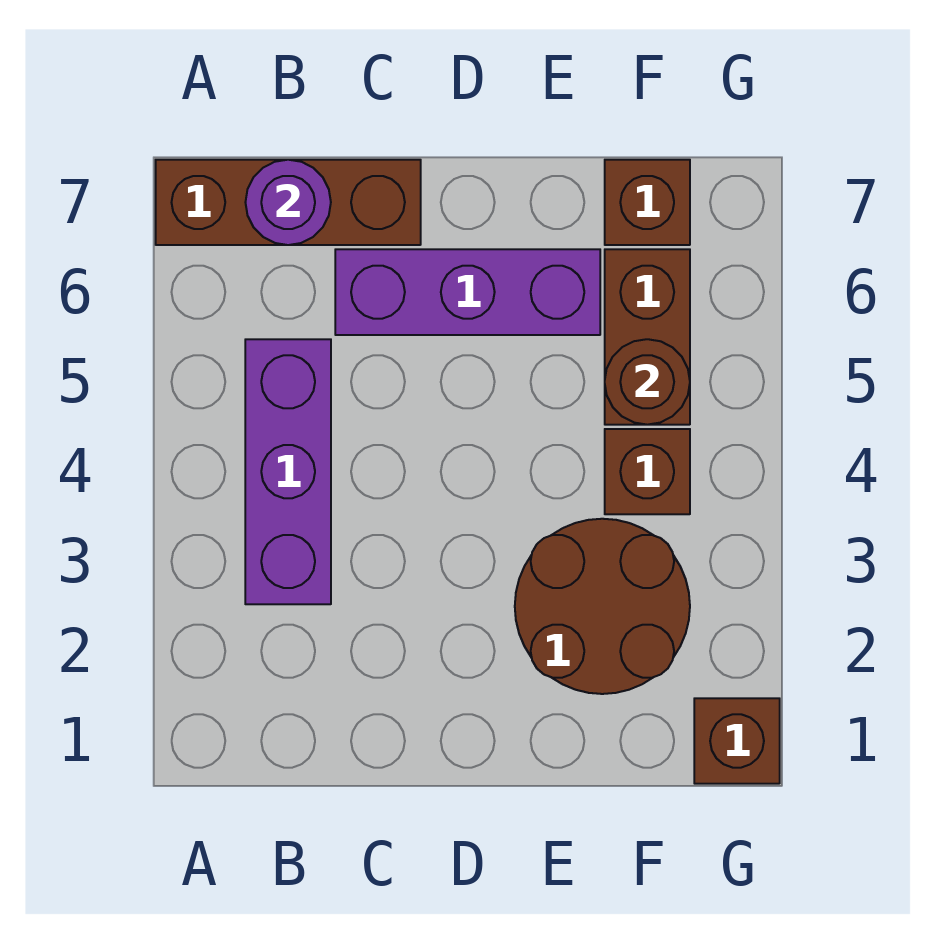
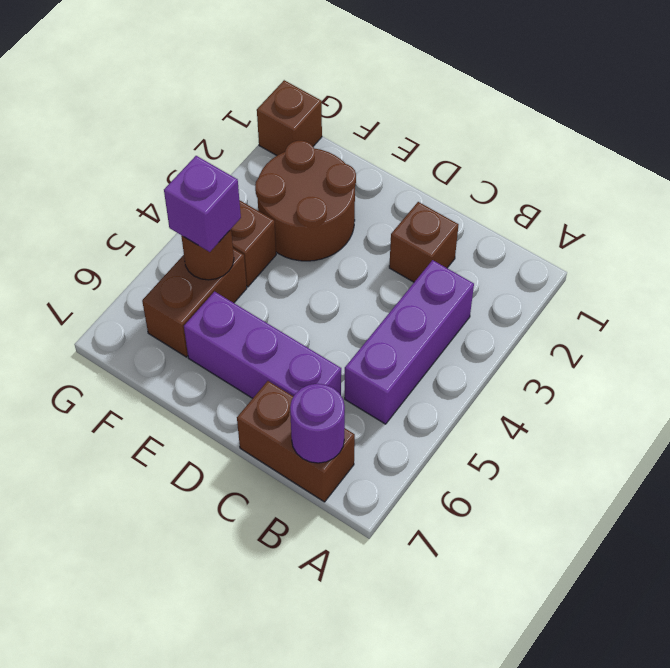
brown 1x3 brick [156,160,421,245] -> brown 1x2 brick [237,381,355,502]
none -> purple 1x1 brick [164,156,241,252]
brown 1x1 brick [605,160,690,245] -> brown 1x1 brick moved to [389,202,458,282]

